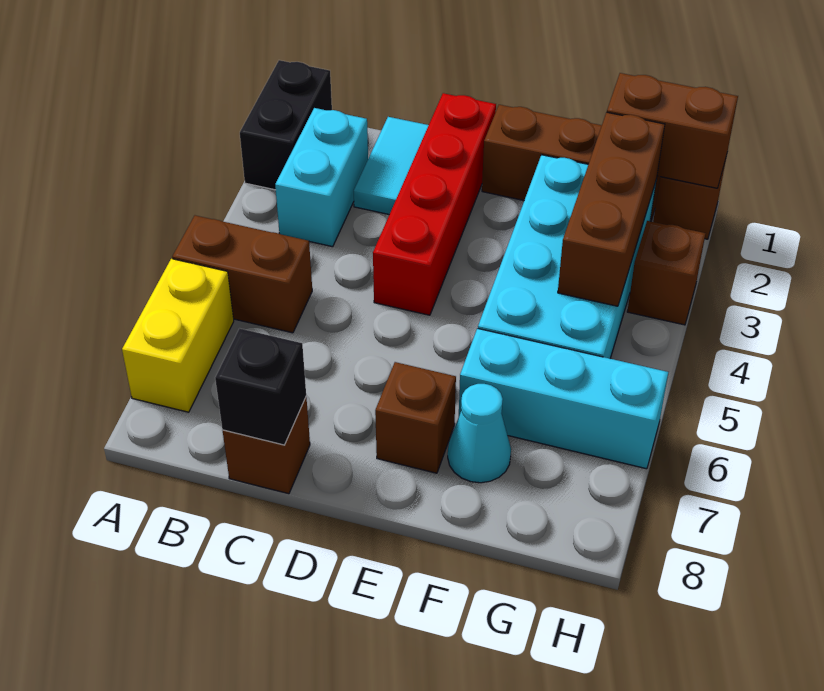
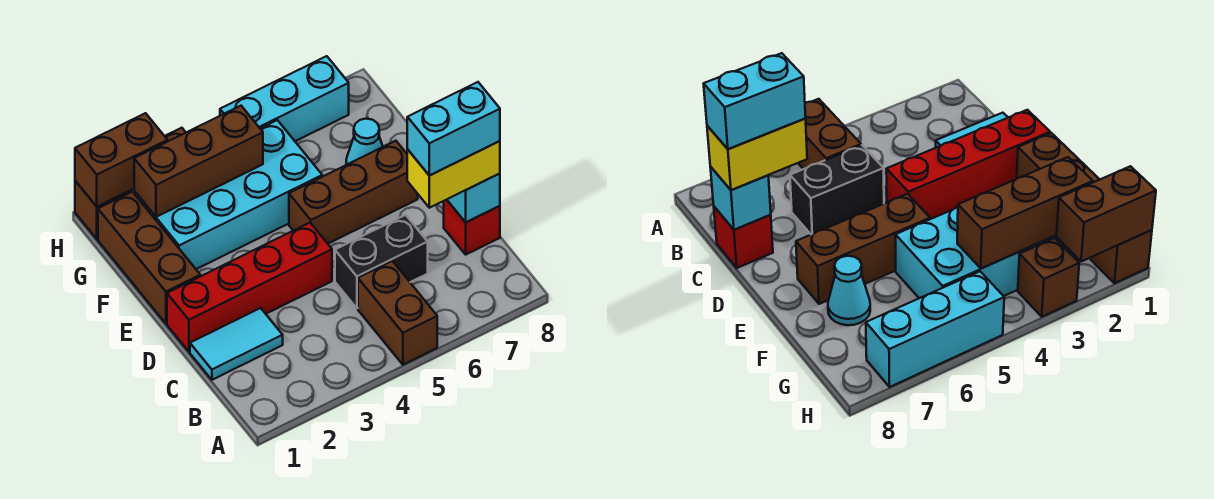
black 1x2 brick [240,60,332,190] -> black 1x2 brick moved to [335,215,428,308]
yellow 1x2 brick [122,259,234,412] -> yellow 1x2 brick moved to [407,141,500,208]
cyan 1x2 brick [275,108,368,247] -> cyan 1x2 brick moved to [407,82,500,176]
brown 1x1 brick [223,397,310,494] -> red 1x1 brick [444,200,500,254]
black 1x1 brick [215,328,306,445] -> cyan 1x1 brick [447,174,500,222]
brown 1x1 brick [375,362,456,473] -> brown 1x3 brick [289,141,418,244]
cyan 1x3 brick [459,328,668,469] -> cyan 1x3 brick turned to [220,56,349,141]
brown 1x2 brick [607,73,738,188] -> brown 1x2 brick turned to [75,113,168,207]

